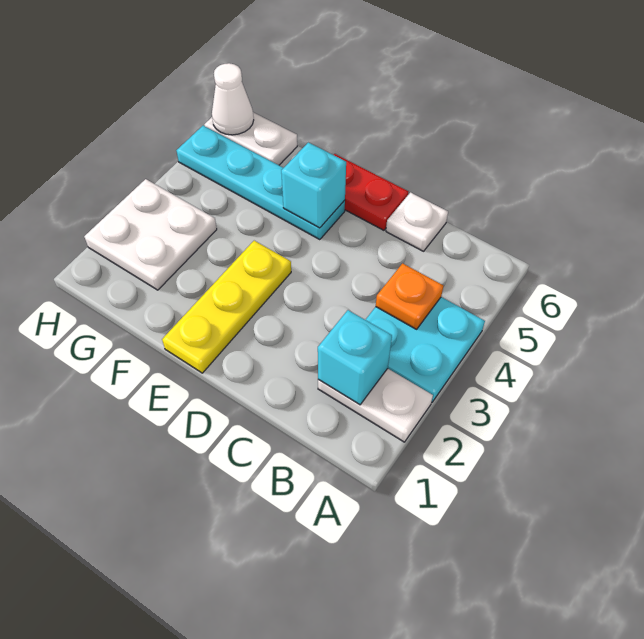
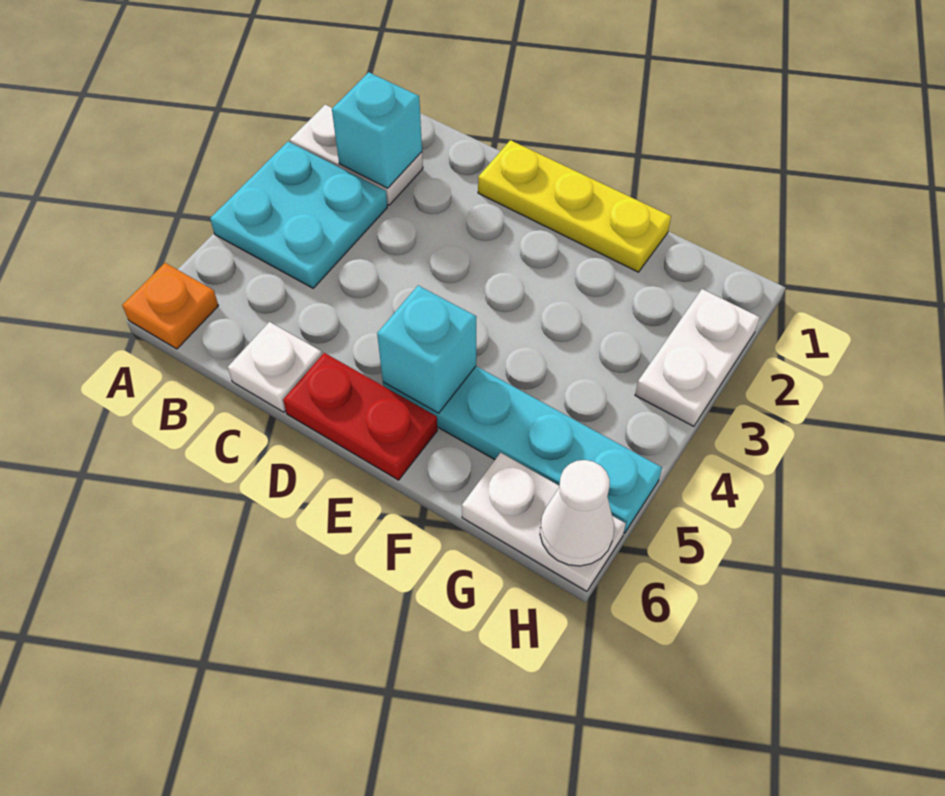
orange 1x1 plate [376,263,443,329] -> orange 1x1 plate moved to [122,263,218,349]
yellow 1x3 plate [162,241,291,373] -> yellow 1x3 plate turned to [478,140,671,272]
white 2x2 plate [84,179,217,290] -> white 1x2 plate [635,289,760,426]

